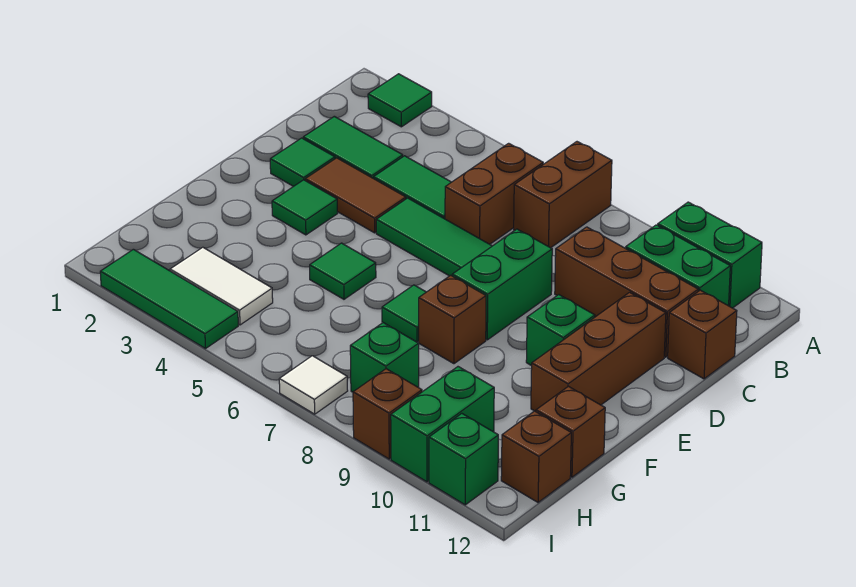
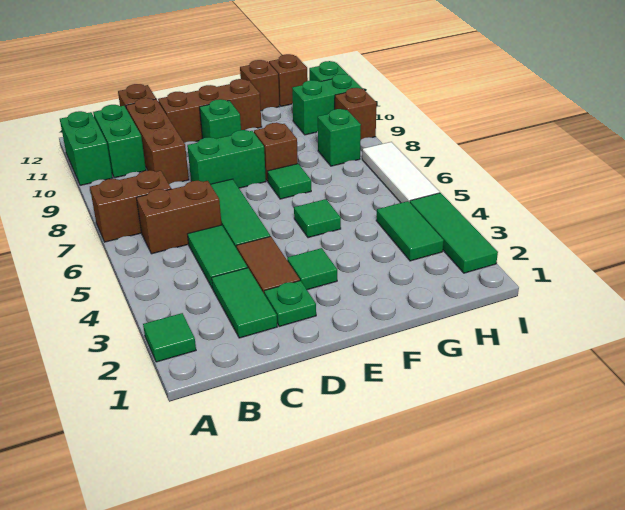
green 1x1 tile [270,138,335,187] -> green 1x1 plate [264,281,316,327]
white 1x2 tile [170,247,273,325] -> green 1x2 tile [376,201,444,261]
white 1x1 tile [279,356,348,414] -> white 1x3 tile [362,142,440,203]

